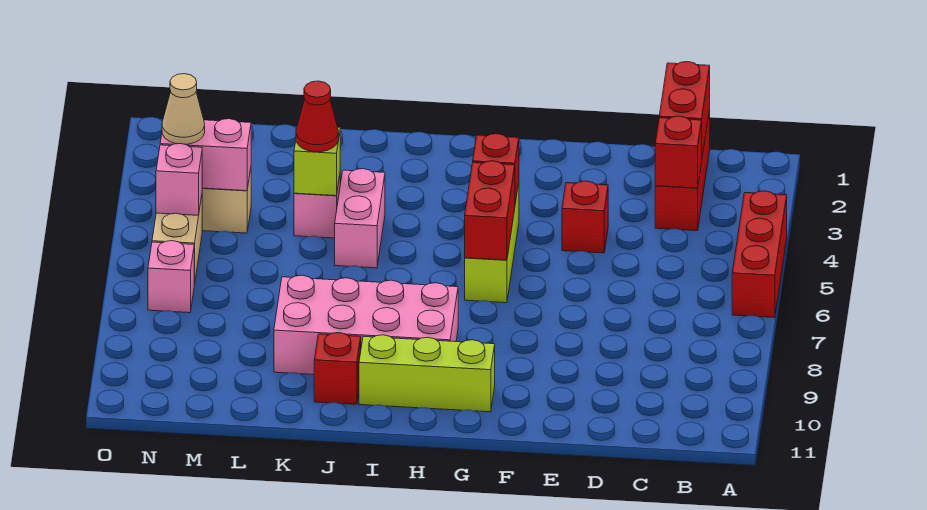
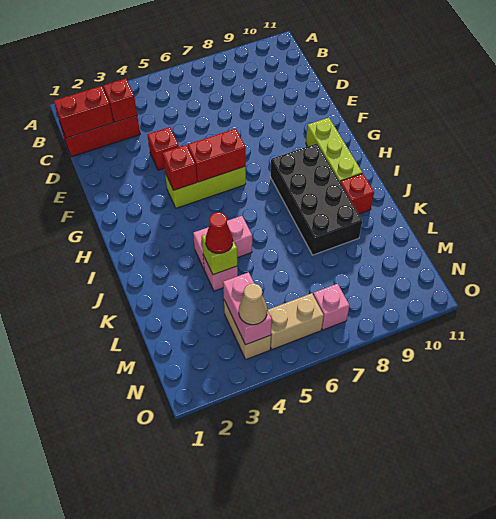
red 1x3 brick [732,191,787,318] -> none
pink 2x4 brick [274,275,458,375] -> black 2x4 brick [271,144,362,255]
pink 1x1 brick [156,144,203,215] -> none

